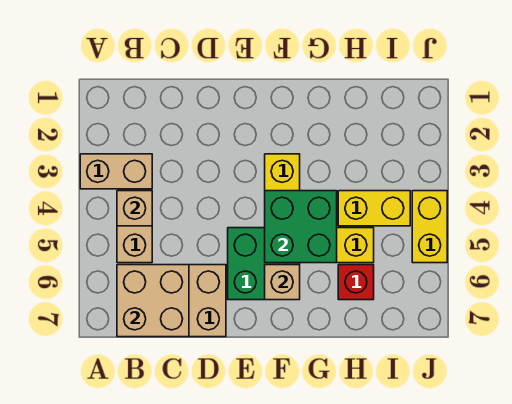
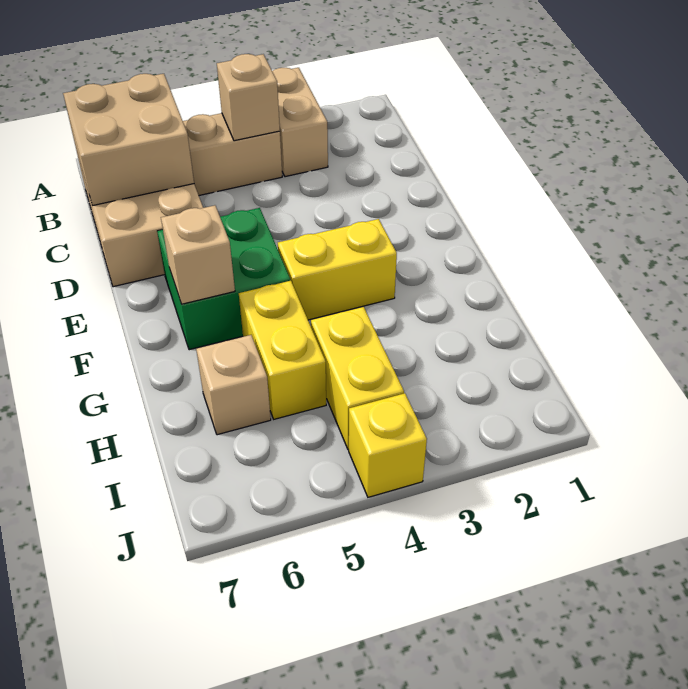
green 2x2 brick [265,191,337,263] -> none
red 1x1 brick [338,265,374,300] -> tan 1x1 brick [196,335,271,435]
yellow 1x2 brick [412,191,447,263] -> yellow 1x1 brick [349,393,427,497]

